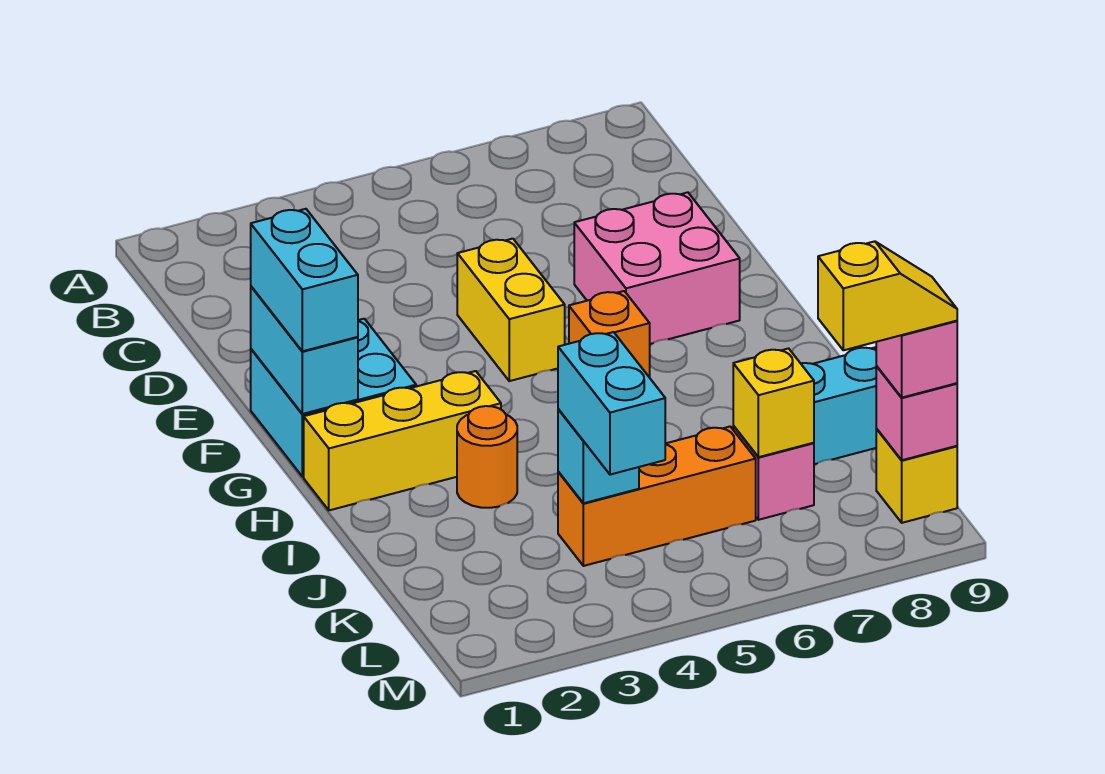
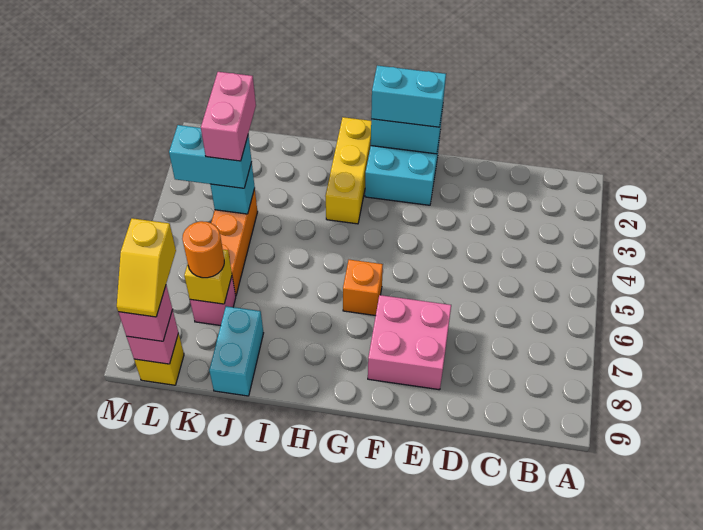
yellow 1x2 brick [457,239,565,381] -> none
orange 1x1 round brick [457,406,517,508] -> orange 1x1 round brick moved to [182,221,224,278]
none -> pink 1x2 brick [201,72,256,161]

